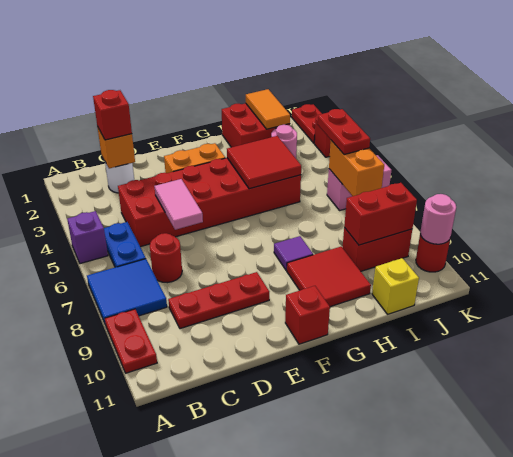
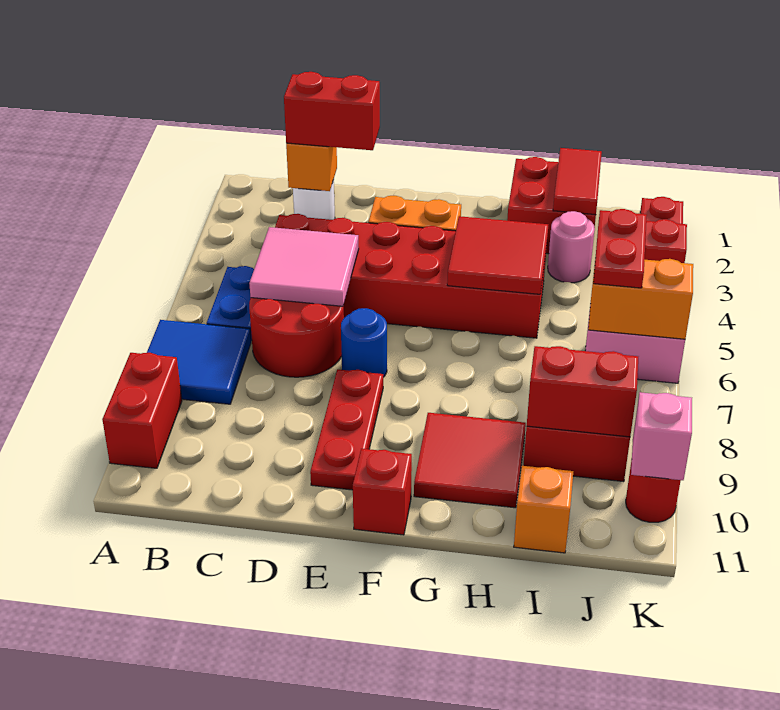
purple 1x1 brick [67,211,108,264] -> none
red 1x2 plate [105,309,157,373] -> red 1x2 brick [102,353,182,468]
red 1x1 brick [93,90,132,140] -> red 1x2 brick [284,72,380,150]
red 1x1 round brick [150,233,182,283] -> red 2x2 round brick [249,298,344,377]
red 1x3 plate [168,272,269,329] -> red 1x3 plate turned to [310,370,383,490]
pink 1x2 tile [155,179,203,230] -> pink 2x2 tile [249,227,359,306]
none -> blue 1x1 round brick [341,308,387,377]
purple 1x1 tile [274,236,313,271] -> none
orange 1x2 tile [246,89,290,129] -> red 1x2 tile [553,148,602,215]
yellow 1x1 brick [372,258,419,314] -> orange 1x1 brick [514,466,573,553]
orange 1x2 brick [329,140,384,196] -> orange 1x2 brick turned to [588,259,693,339]
pink 1x1 round brick [420,194,456,244] -> pink 1x1 brick [631,392,692,480]

